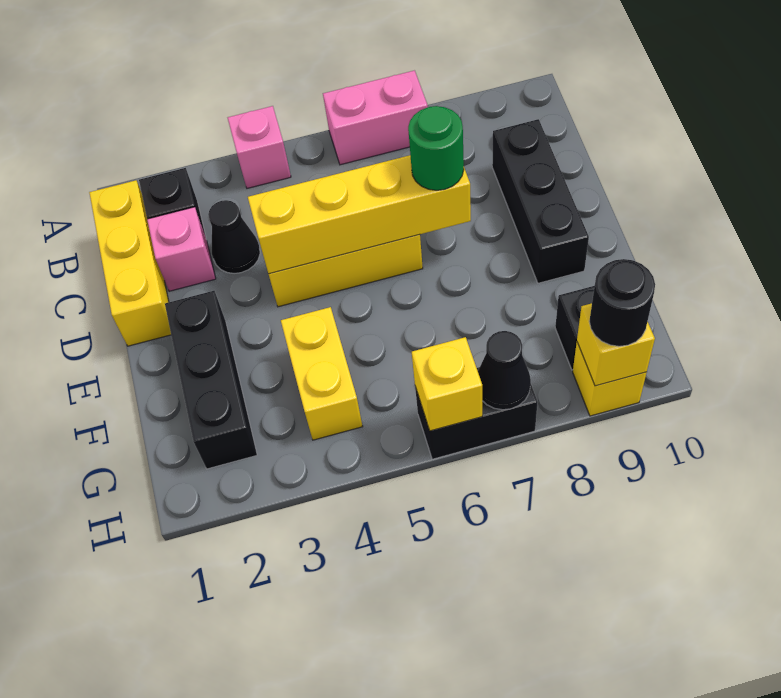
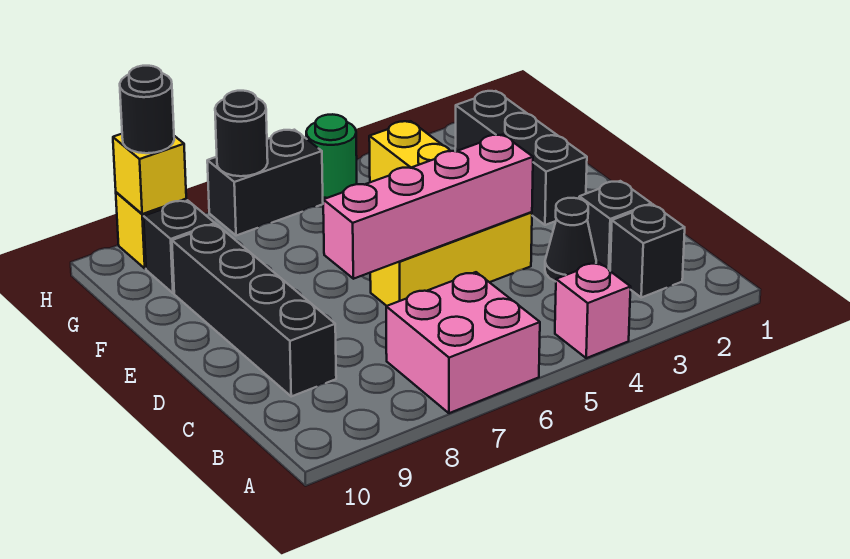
pink 1x2 brick [323,71,428,165] -> pink 2x2 brick [386,272,540,413]
yellow 1x3 brick [89,180,171,346] -> none
pink 1x1 brick [147,207,216,291] -> black 1x1 brick [579,181,652,271]
black 1x3 brick [492,119,589,283] -> black 1x4 brick [172,224,336,396]
yellow 1x4 brick [248,155,471,274] -> pink 1x4 brick [323,135,533,279]
green 1x1 round brick [408,106,464,190] -> green 1x1 round brick moved to [306,114,357,198]
yellow 1x1 brick [412,337,482,431] -> none
black 1x1 cone [478,331,531,410] -> black 1x1 round brick [215,91,268,176]

